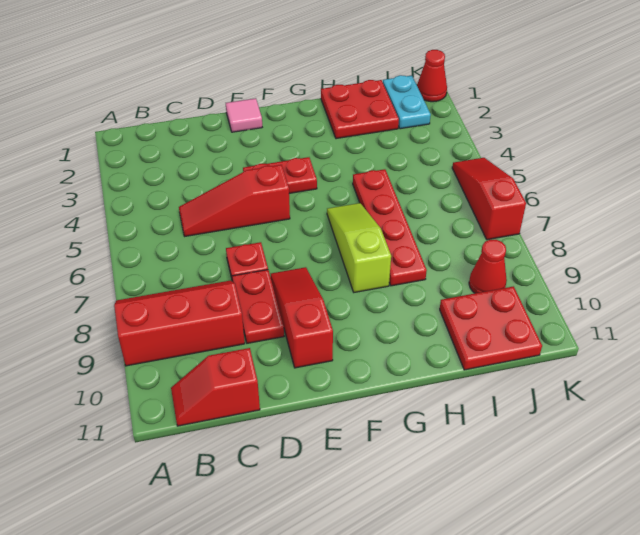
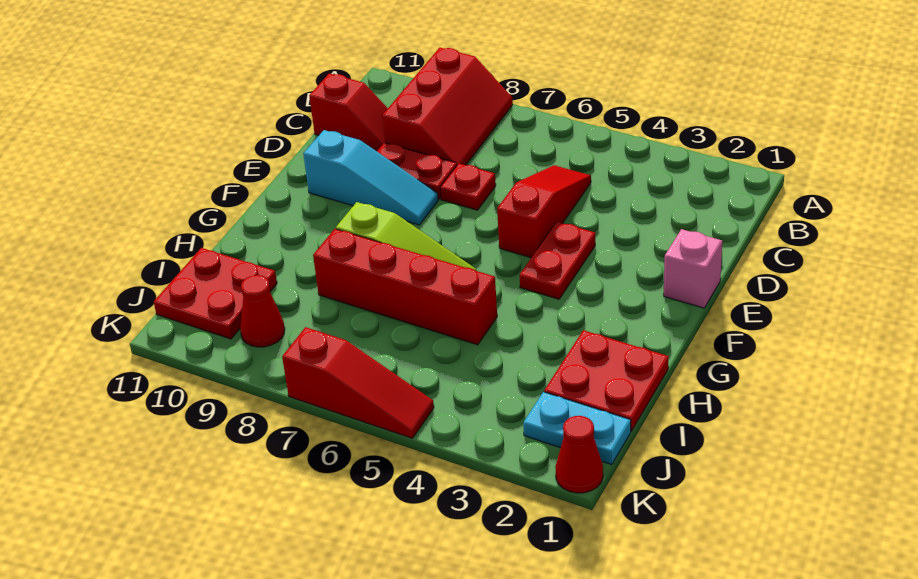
red 1x2 slope [171,348,260,426] -> red 1x2 slope turned to [309,74,388,151]
pink 1x1 tile [226,98,262,132] -> pink 1x1 brick [664,229,722,308]
red 1x3 slope [271,267,333,368] -> cyan 1x3 slope [303,130,438,225]
red 1x4 plate [353,169,427,286] -> red 1x4 brick [313,229,497,345]

